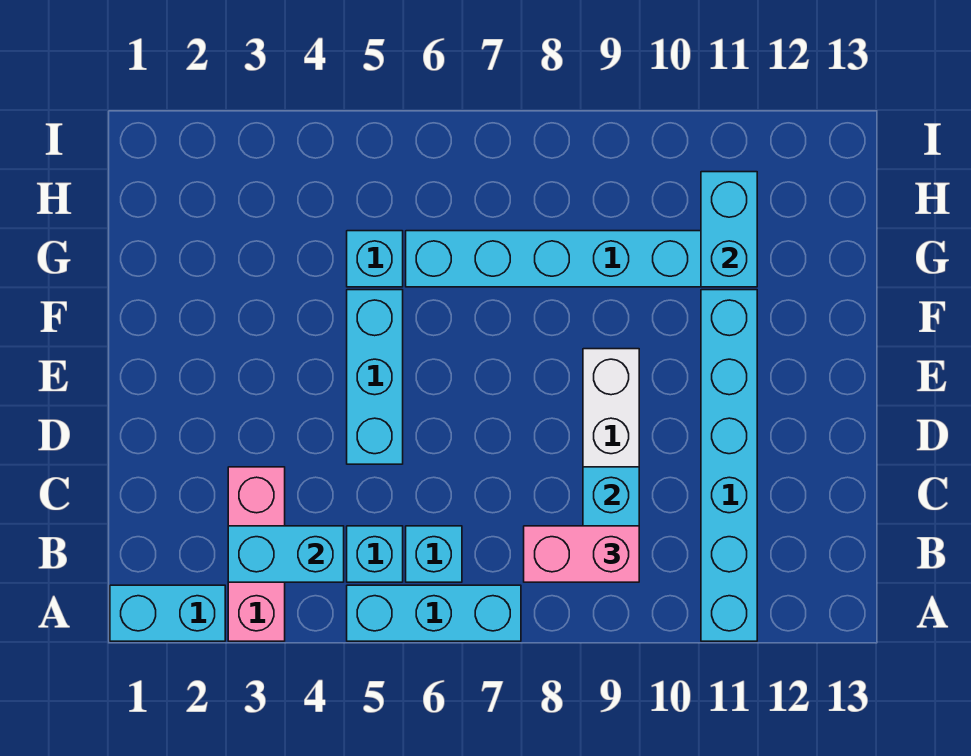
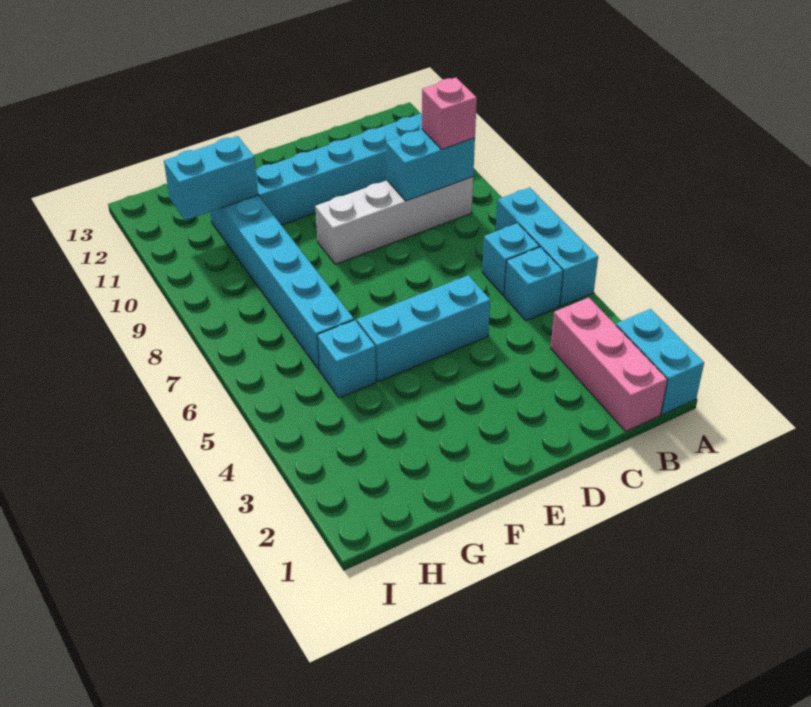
pink 1x3 brick [228,467,285,641] -> pink 1x3 brick turned to [551,298,667,432]
cyan 1x2 brick [228,526,344,582] -> none
pink 1x2 brick [524,526,639,582] -> pink 1x1 brick [422,78,477,149]

